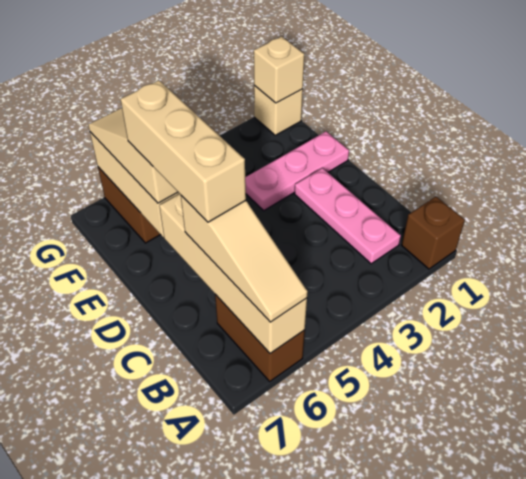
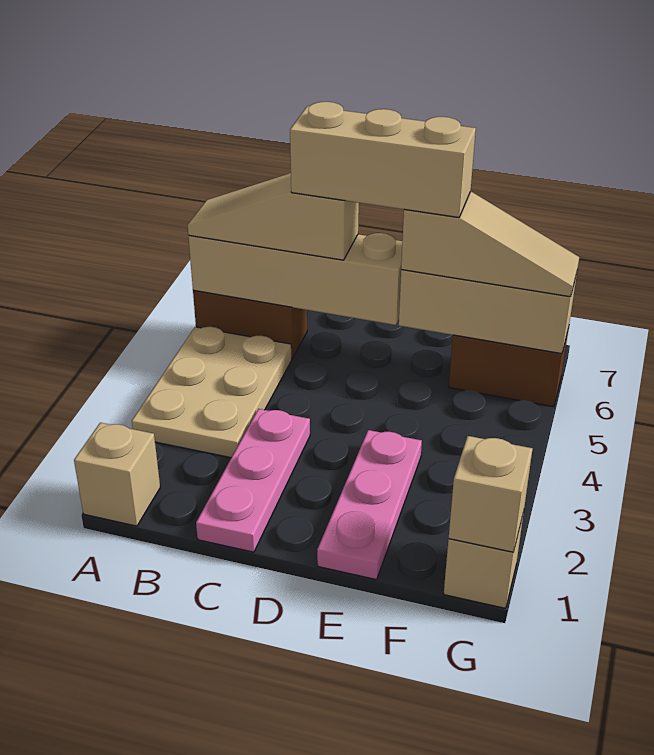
brown 1x1 brick [402,197,465,269] -> tan 1x1 brick [74,423,160,526]
none -> tan 2x3 plate [132,327,292,458]
pink 1x3 plate [294,168,401,264] -> pink 1x3 plate turned to [196,409,310,552]

